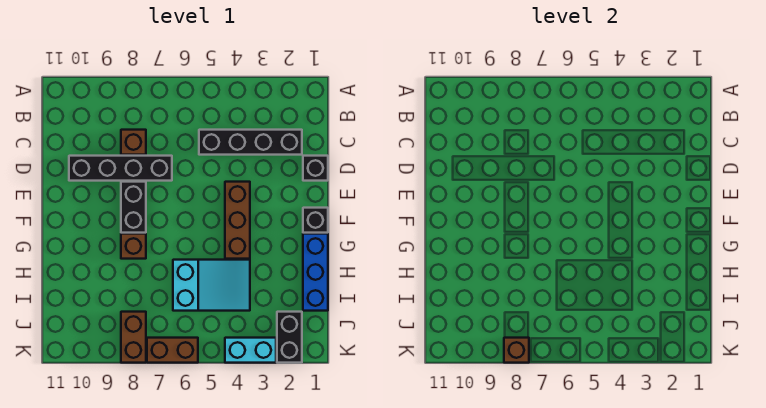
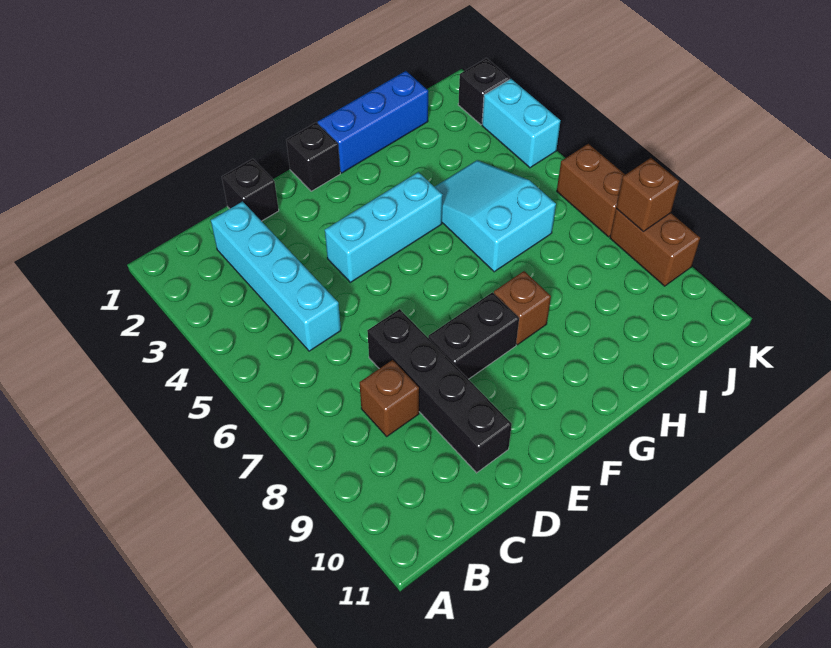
black 1x4 brick [199,130,302,155] -> cyan 1x4 brick [211,201,341,351]
brown 1x3 brick [225,182,250,259] -> cyan 1x3 brick [325,172,442,282]
black 1x2 brick [277,312,302,363] -> black 1x1 brick [458,58,510,125]
brown 1x2 brick [121,312,146,363] -> brown 1x2 brick turned to [610,209,700,286]

